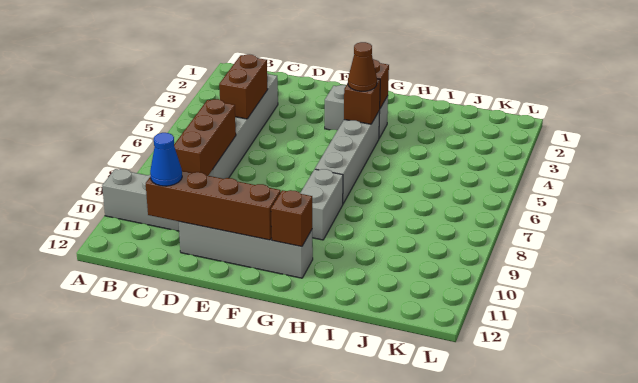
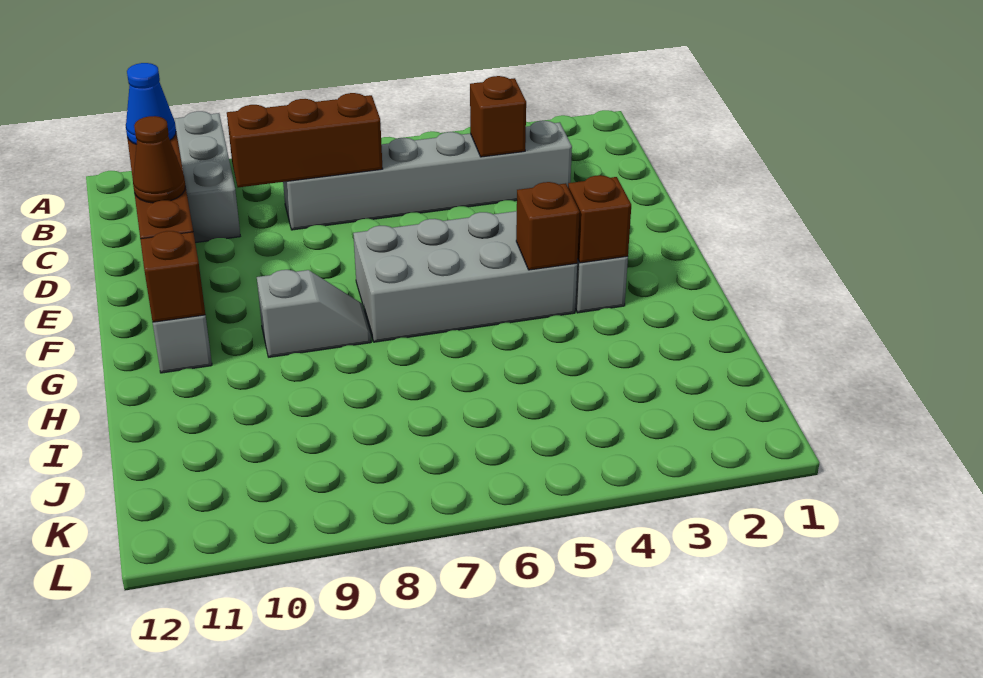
brown 1x2 brick [219,54,268,119] -> brown 1x1 brick [470,76,526,157]
grey 1x4 brick [315,111,380,203] -> grey 2x4 brick [353,211,577,342]
brown 1x1 cone [348,42,377,91] -> brown 1x1 cone moved to [133,116,185,203]
grey 1x2 brick [300,169,343,240] -> grey 1x2 slope [257,270,371,357]

